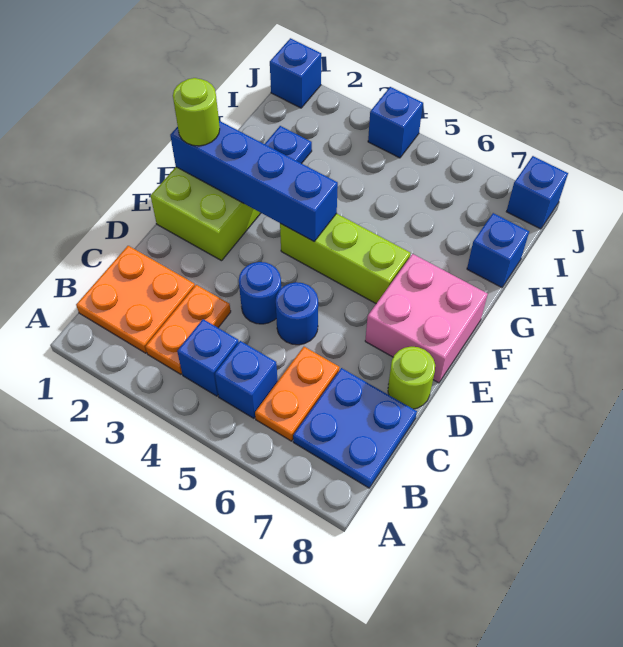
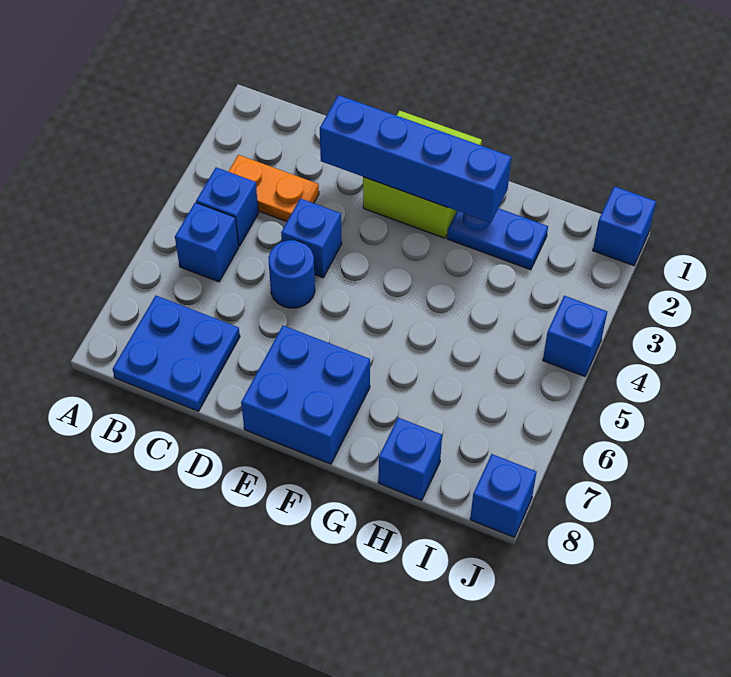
orange 2x2 plate [76,246,195,353] -> none
orange 1x2 plate [255,347,340,441] -> none
blue 1x1 round brick [239,262,281,324] -> blue 1x1 brick [281,198,342,278]
lime 1x1 round brick [388,347,435,409] -> none
pink 2x2 brick [365,254,488,383] -> blue 2x2 brick [241,326,370,464]
blue 1x4 brick [170,121,338,241] -> blue 1x4 brick turned to [320,95,511,223]
lime 1x1 round brick [173,78,220,146] -> none
lime 1x3 brick [280,213,411,303] -> none

